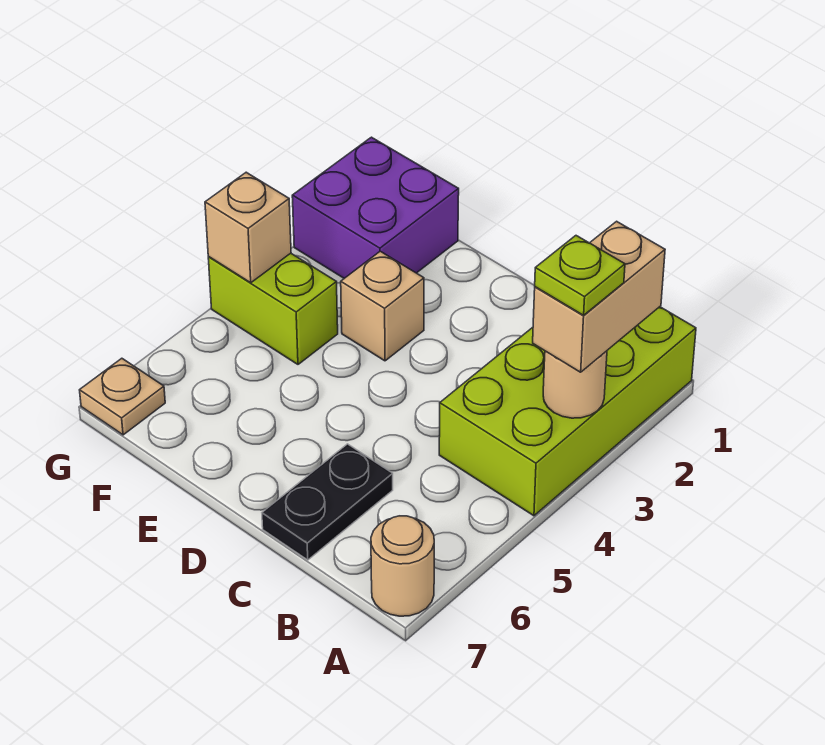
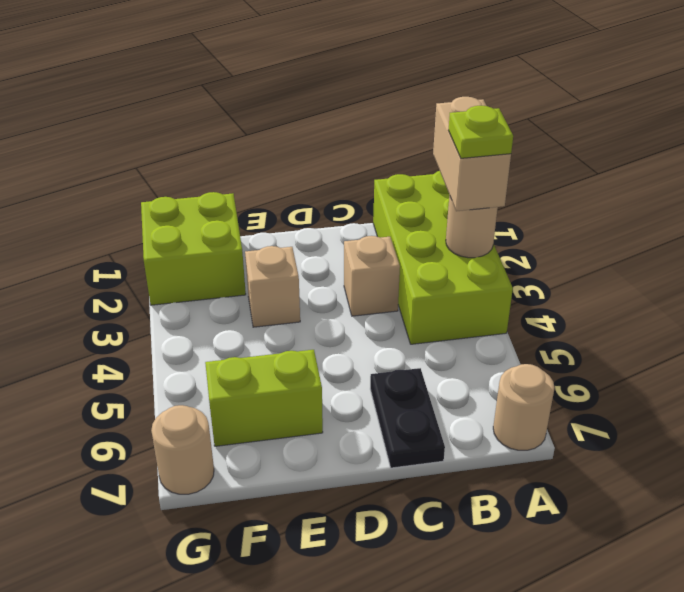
purple 2x2 brick [292,137,459,278] -> lime 2x2 brick [141,192,246,305]
lime 1x2 brick [208,253,338,364] -> lime 1x2 brick moved to [205,350,323,446]
tan 1x1 brick [205,172,291,283] -> tan 1x1 brick moved to [344,236,400,316]
tan 1x1 plate [80,358,165,435] -> tan 1x1 round brick [151,405,214,494]

